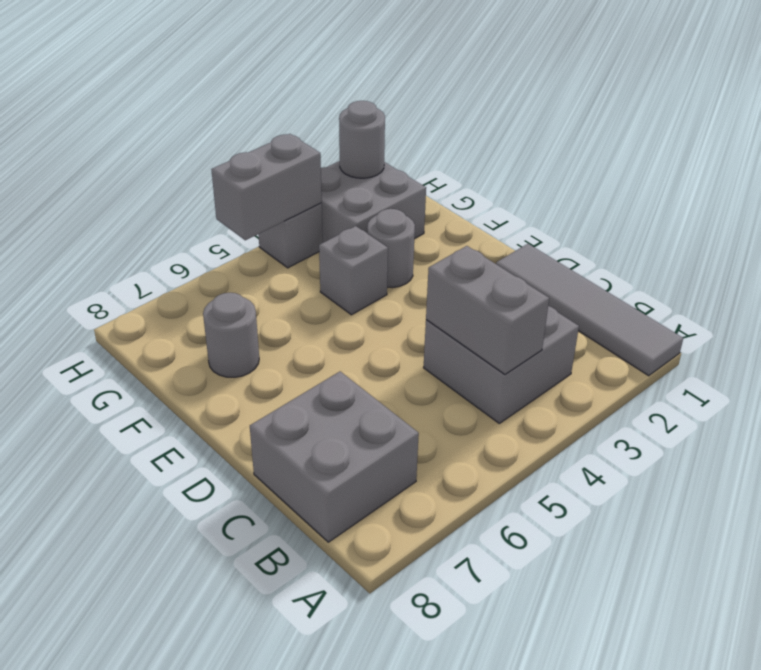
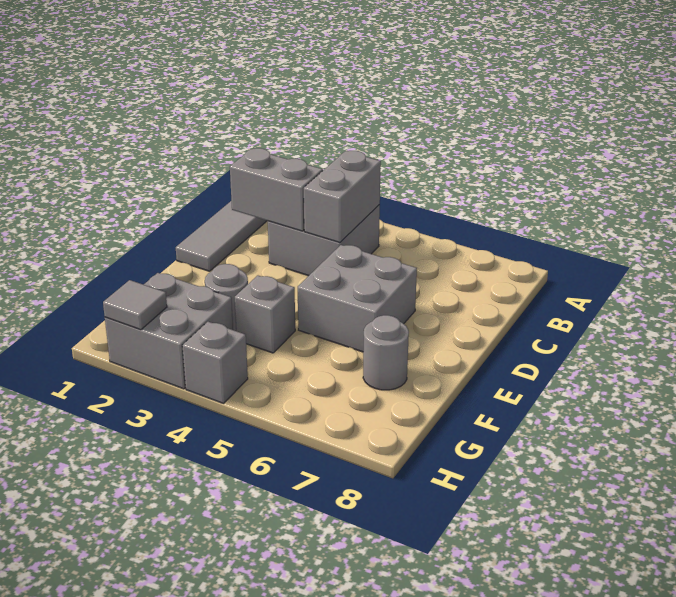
grey 2x2 brick [250,372,419,542] -> grey 2x2 brick moved to [298,245,417,352]
grey 1x1 round brick [339,101,385,178] -> grey 1x1 tile [103,280,167,330]
grey 1x2 brick [211,134,322,240] -> grey 1x2 brick moved to [230,148,323,231]

